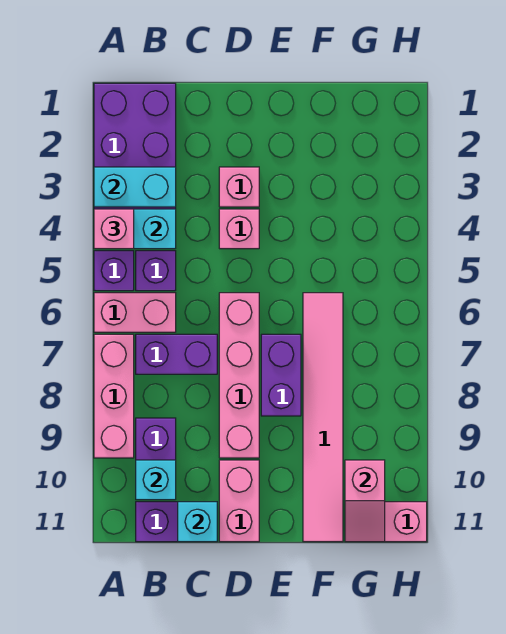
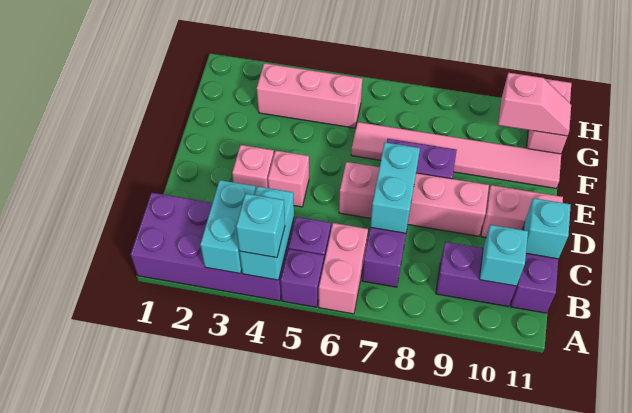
pink 1x1 brick [94,209,134,249] -> cyan 1x1 brick [236,194,285,258]
pink 1x3 brick [94,334,134,458] -> pink 1x3 brick moved to [257,63,362,128]
none -> cyan 1x2 brick [370,142,420,233]

